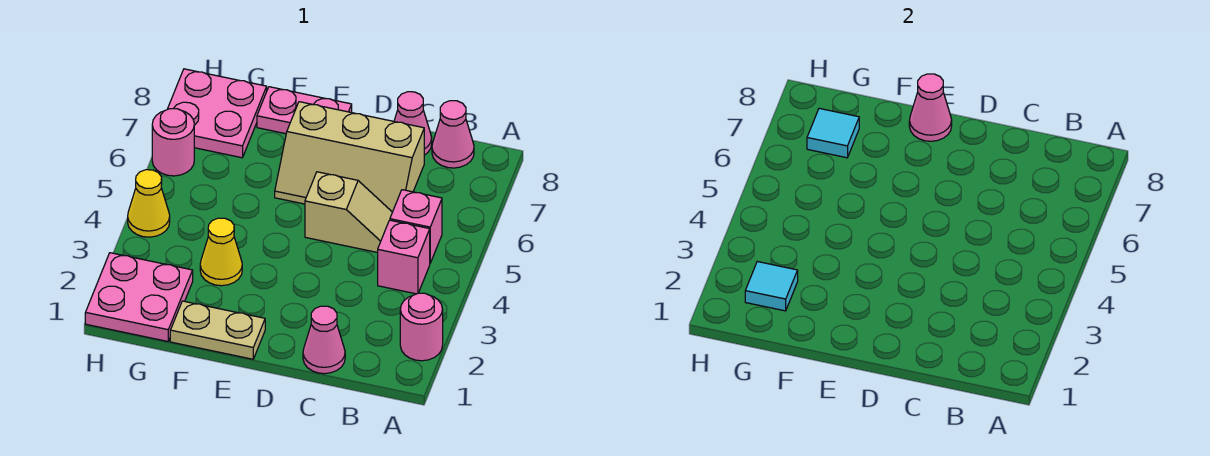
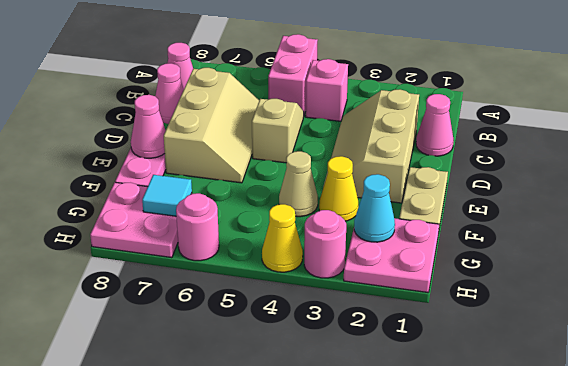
pink 1x1 round brick [400,293,443,361] -> pink 1x1 round brick moved to [304,210,346,278]
pink 1x1 brick [390,190,442,263] -> pink 1x2 brick [268,34,318,117]
none -> tan 2x3 slope [323,89,419,203]
none -> tan 1x1 cone [279,151,318,217]
cyan 1x1 tile [745,262,798,311] -> cyan 1x1 cone [354,174,395,242]

